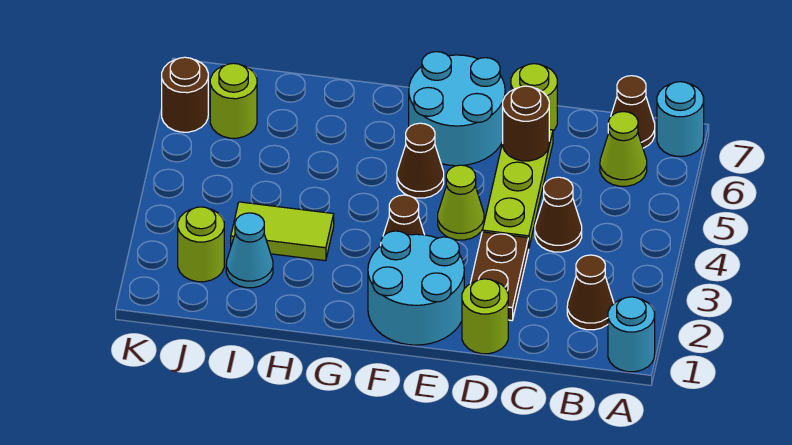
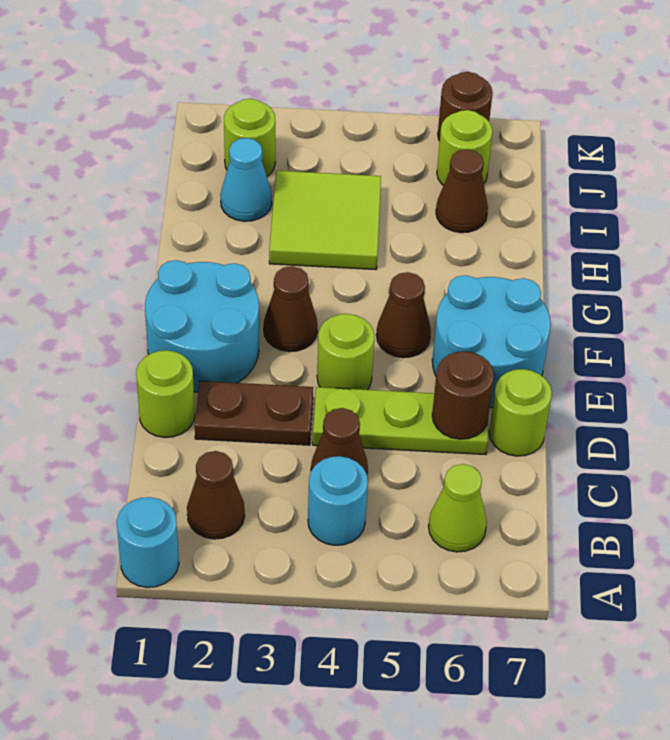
cyan 1x1 round brick [657,82,704,156] -> cyan 1x1 round brick moved to [308,456,368,545]
brown 1x1 cone [608,76,655,148] -> brown 1x1 cone moved to [436,149,488,233]
lime 1x1 cone [438,165,484,240] -> lime 1x1 round brick [317,314,374,390]
lime 1x2 tile [231,202,334,261] -> lime 2x2 tile [269,171,381,270]

